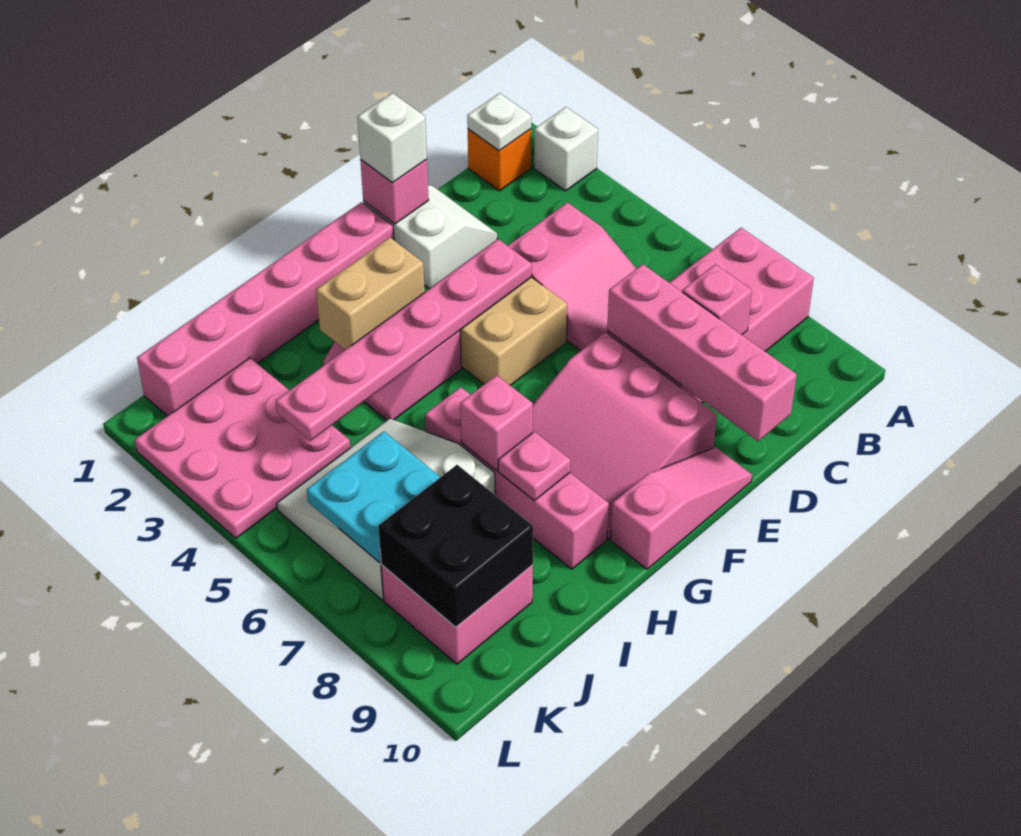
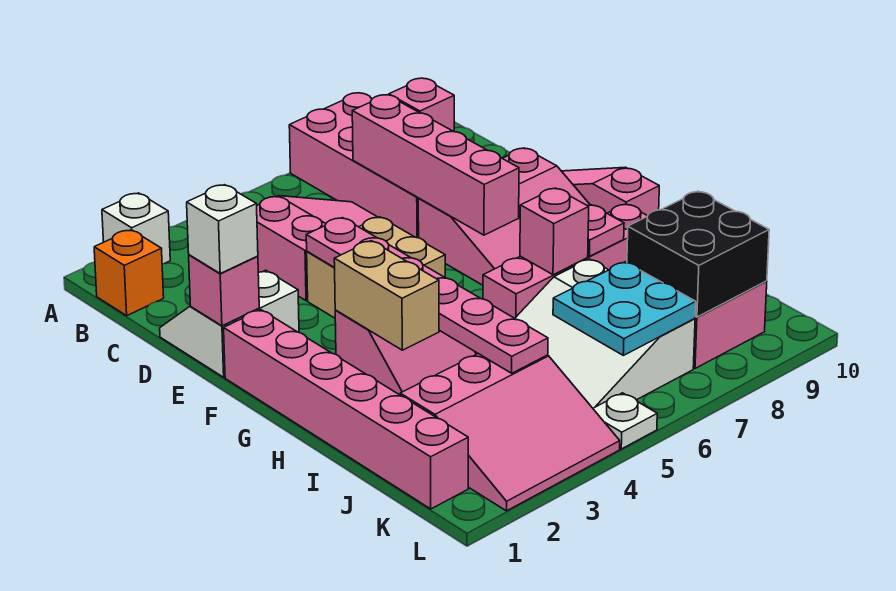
white 1x1 plate [467,93,531,151] -> white 1x1 plate moved to [593,393,657,449]
pink 1x4 brick [607,264,797,441] -> pink 1x4 brick turned to [352,95,519,235]
pink 3x3 plate [135,358,350,538] -> pink 3x3 slope [400,354,620,511]

